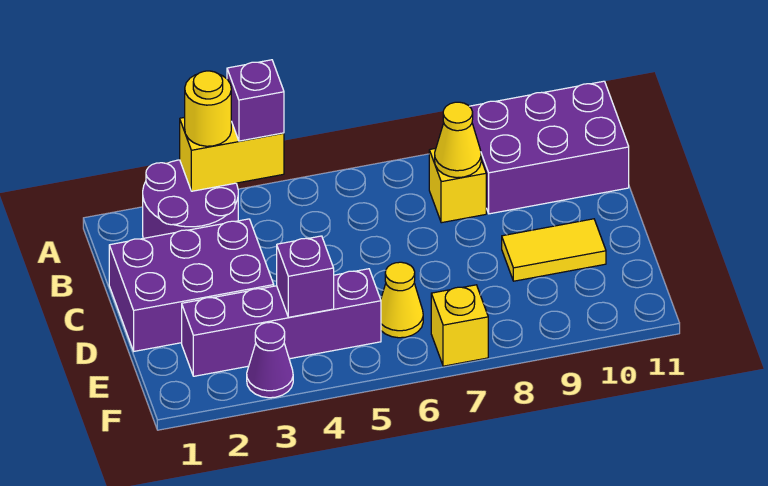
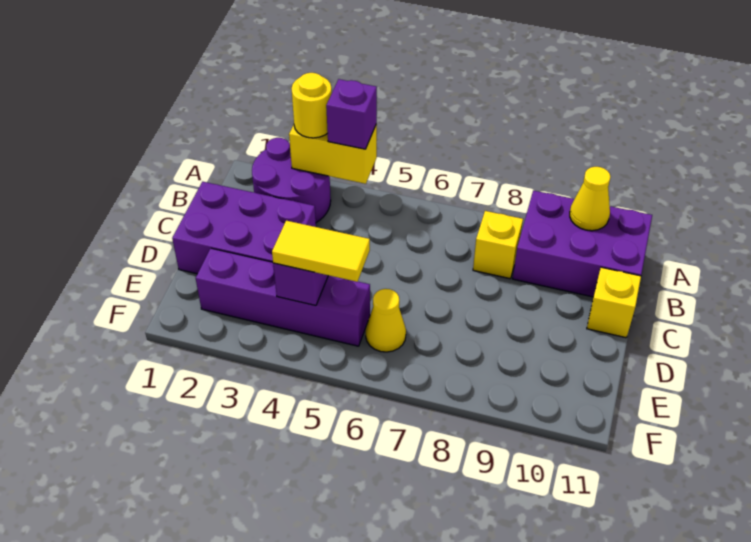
yellow 1x1 cone [435,102,481,178] -> yellow 1x1 cone moved to [570,167,611,231]
yellow 1x2 tile [502,219,606,281] -> yellow 1x2 tile moved to [272,221,370,282]
purple 1x1 cone [247,322,293,398] -> none
yellow 1x1 brick [431,285,488,366] -> yellow 1x1 brick moved to [587,267,641,338]

